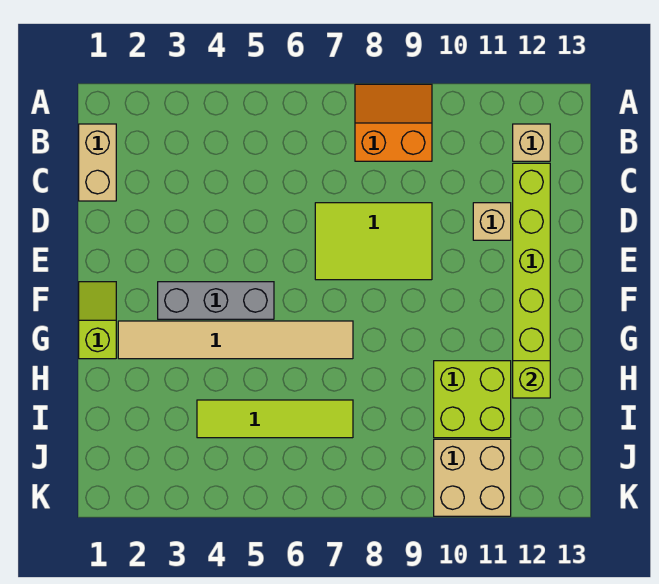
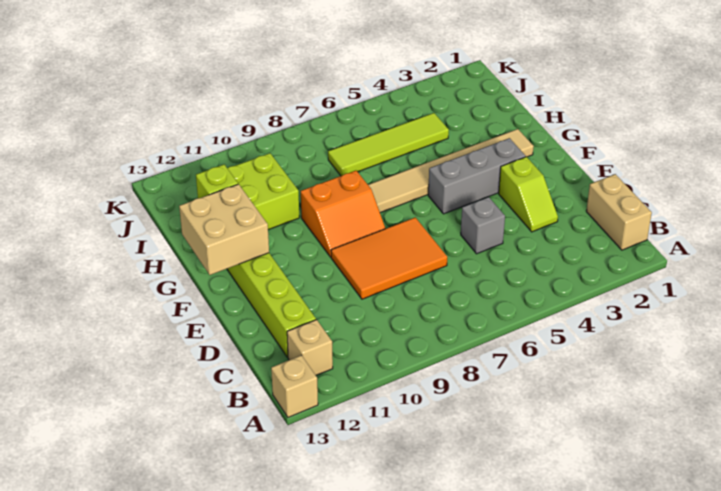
orange 2x2 slope [355,84,432,161] -> orange 2x2 slope moved to [301,171,386,257]
none -> grey 1x1 brick [461,197,505,254]
lime 2x3 tile [315,203,432,280] -> orange 2x3 tile [331,217,447,299]
tan 1x1 brick [473,203,511,240] -> tan 1x1 brick moved to [271,355,318,417]
lime 1x2 slope [79,282,116,359] -> lime 1x2 slope moved to [499,157,558,232]
tan 2x2 brick [434,439,511,516] -> tan 2x2 brick moved to [179,184,269,275]

